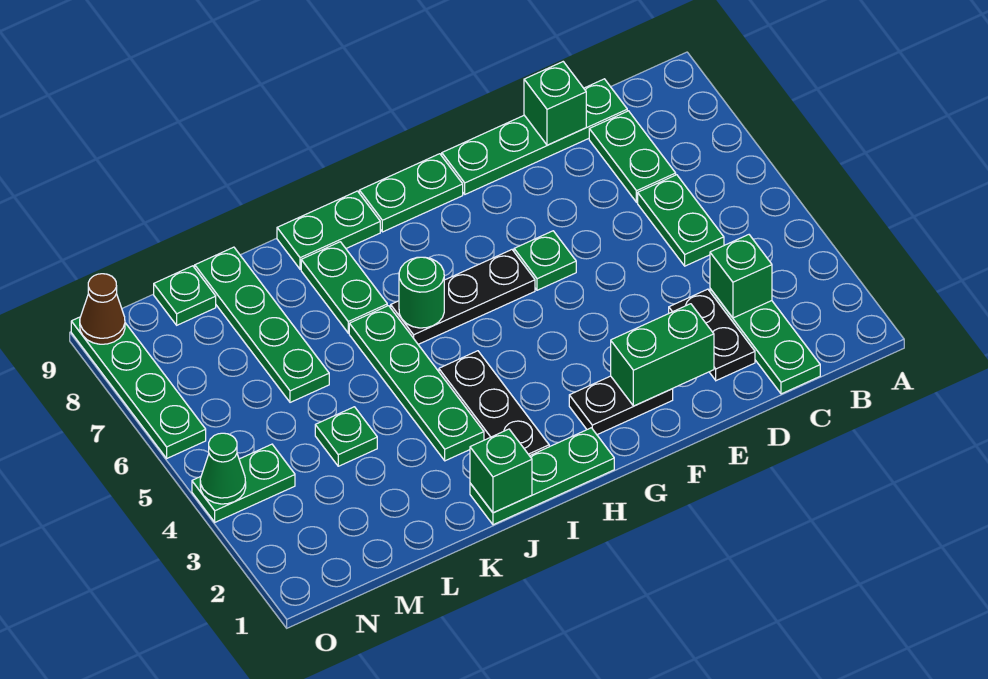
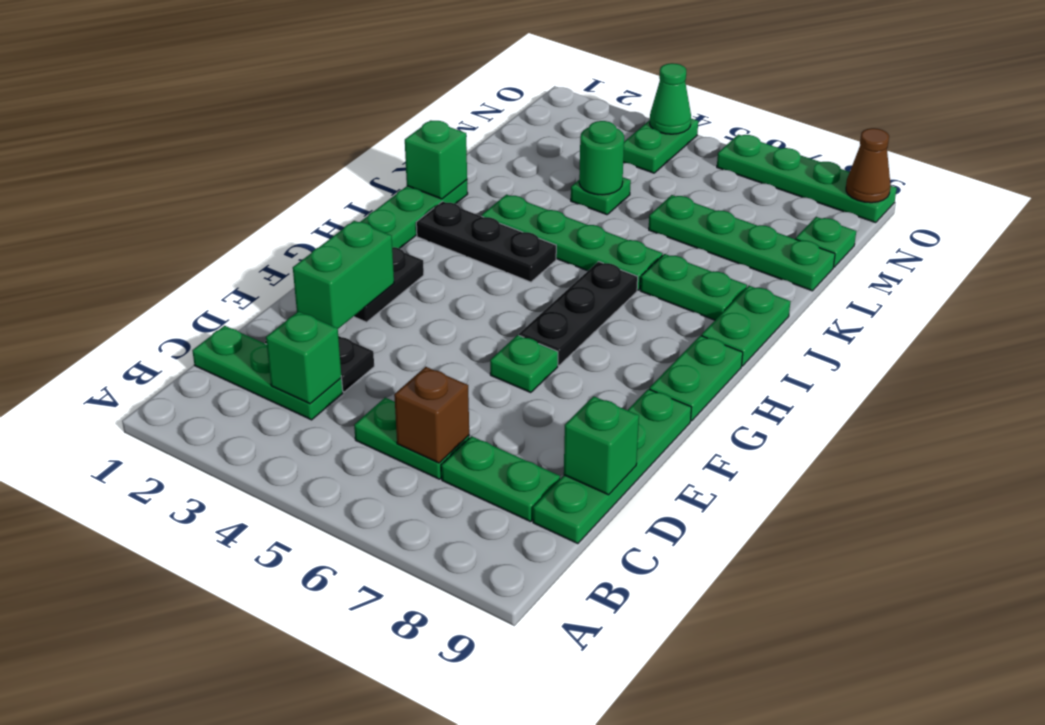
none -> brown 1x1 brick [394,367,469,463]
green 1x1 round brick [399,257,444,328] -> green 1x1 round brick moved to [579,121,624,195]

